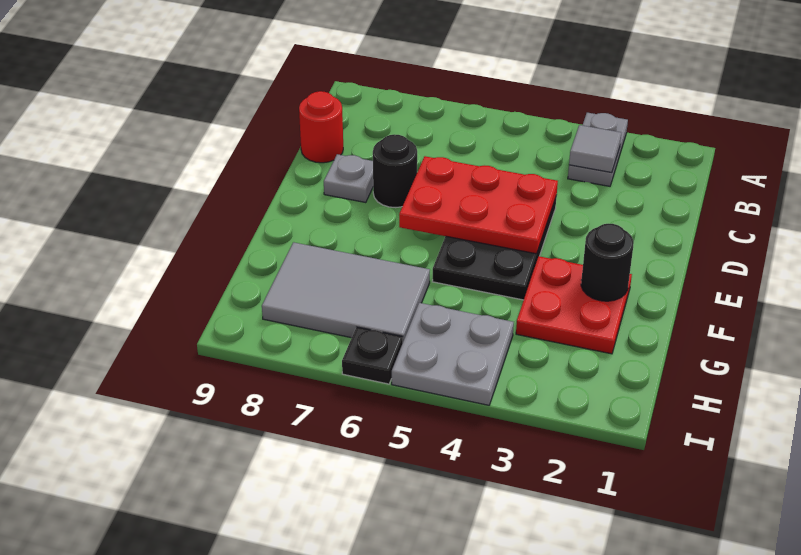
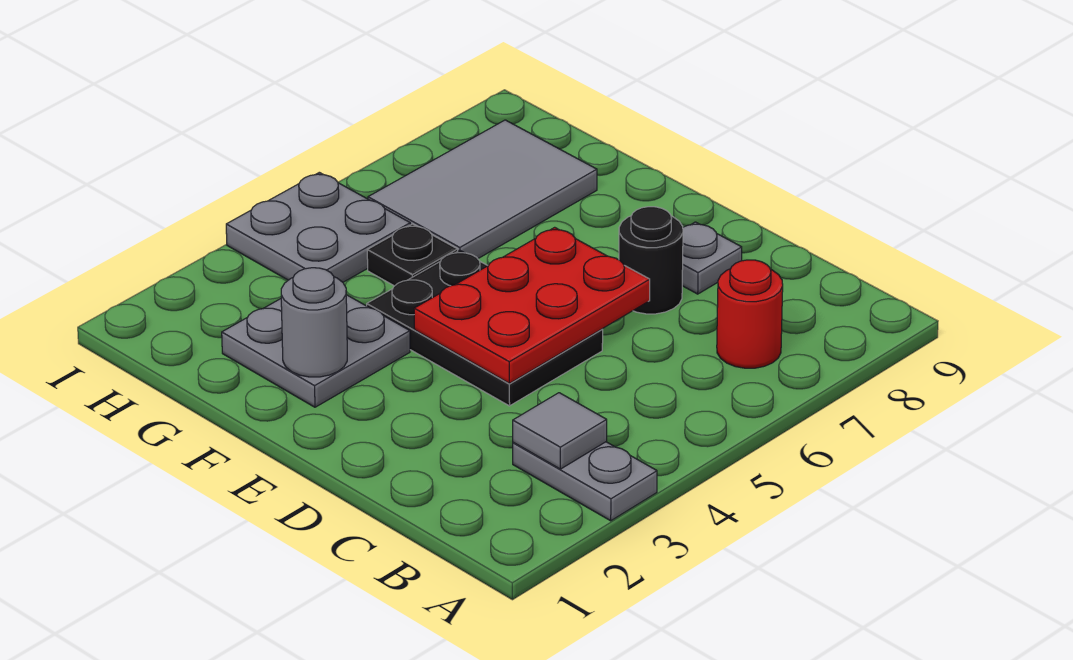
red 1x1 round brick [299,91,343,163] -> red 1x1 round brick moved to [717,260,783,368]
red 2x2 plate [516,256,632,354] -> grey 2x2 plate [222,295,410,407]
black 1x1 round brick [581,224,634,301] -> grey 1x1 round brick [281,268,347,377]
black 1x1 plate [342,327,403,384] -> black 1x1 plate moved to [367,224,458,286]

